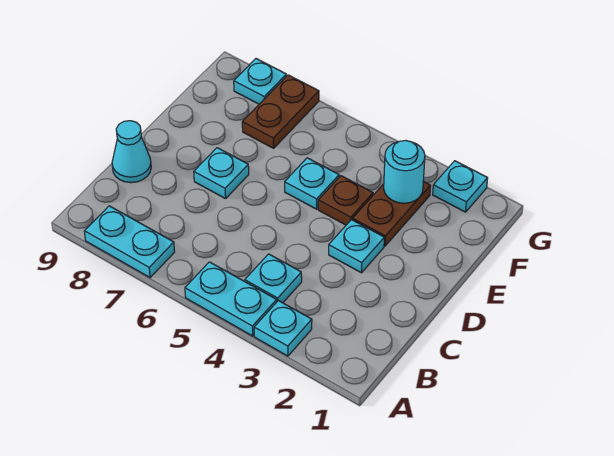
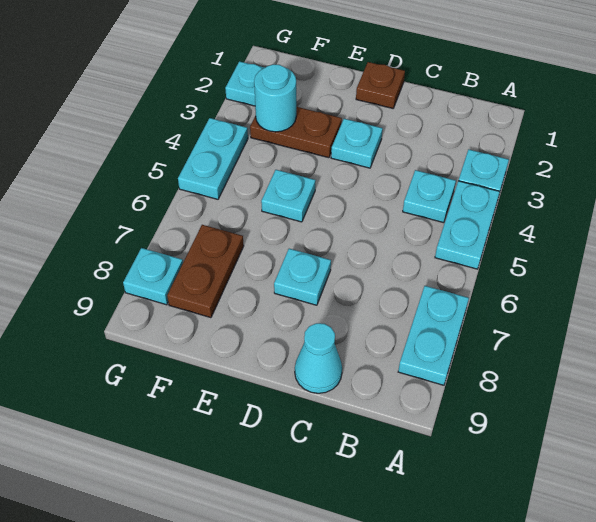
brown 1x1 plate [318,176,373,225] -> brown 1x1 plate moved to [356,62,405,108]
brown 1x2 plate [242,75,319,148] -> brown 1x2 plate turned to [167,225,244,318]
none -> cyan 1x2 plate [178,118,248,199]

